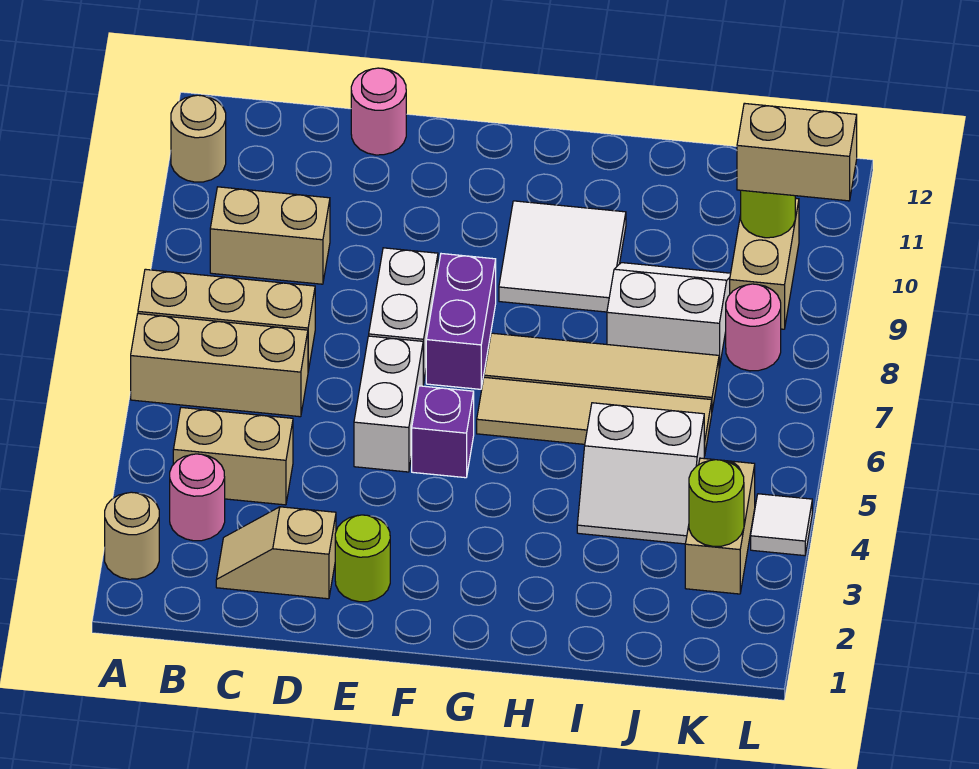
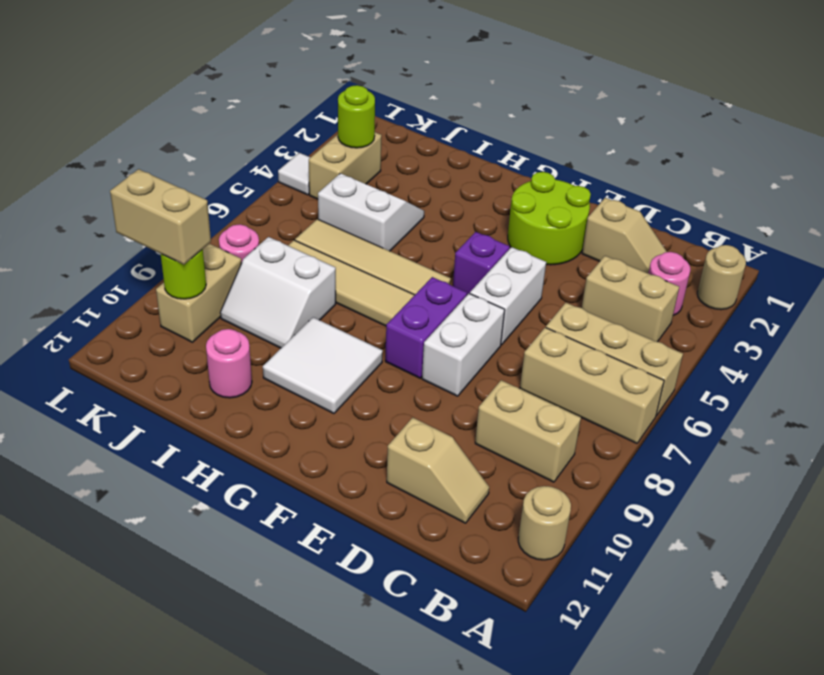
none -> tan 1x2 slope [387,418,489,523]
pink 1x1 round brick [351,68,406,155] -> pink 1x1 round brick moved to [206,329,252,398]
lime 1x1 round brick [335,515,390,602] -> lime 2x2 round brick [508,172,591,265]

